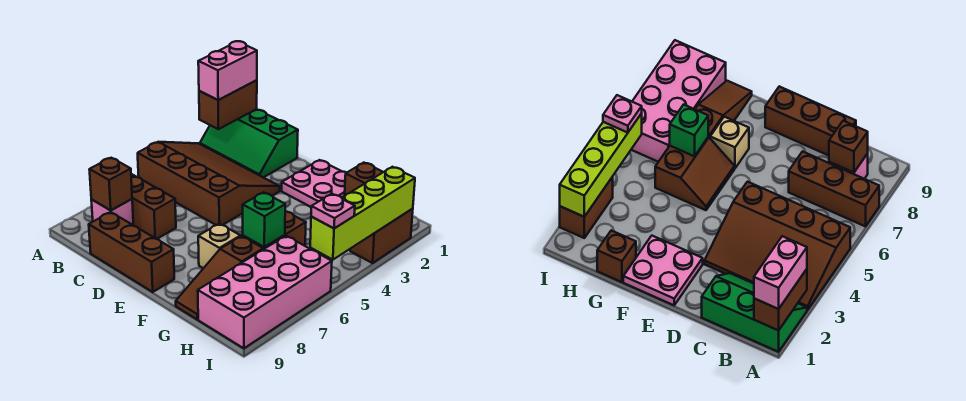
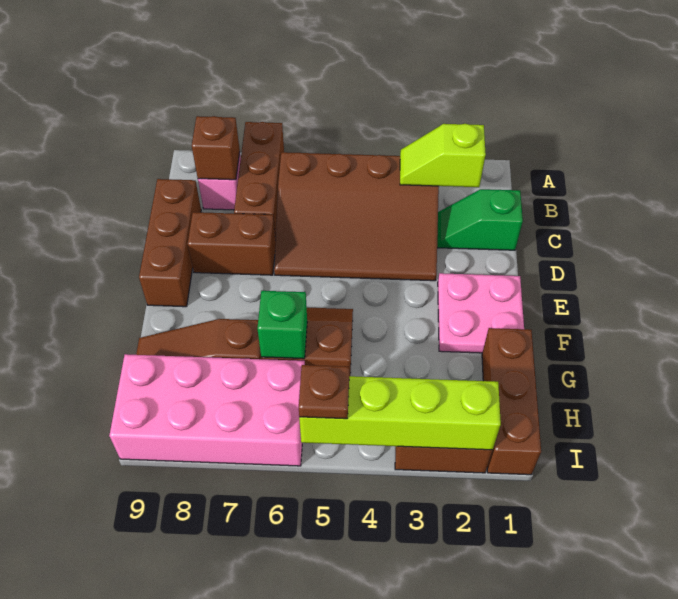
green 2x3 slope [200,109,298,177] -> green 1x2 slope [437,189,523,250]
brown 1x2 brick [199,80,257,129] -> brown 1x2 brick moved to [188,212,276,275]
pink 1x2 brick [198,41,257,100] -> none
brown 3x4 slope [138,142,280,225] -> brown 3x4 slope turned to [274,152,439,281]
none -> lime 1x2 slope [400,124,486,187]
tan 1x1 brick [198,224,241,268] -> none
brown 1x1 brick [345,163,383,195] -> brown 1x3 brick [482,328,541,475]
pink 1x1 plate [311,194,355,228] -> brown 1x1 plate [299,365,349,419]

